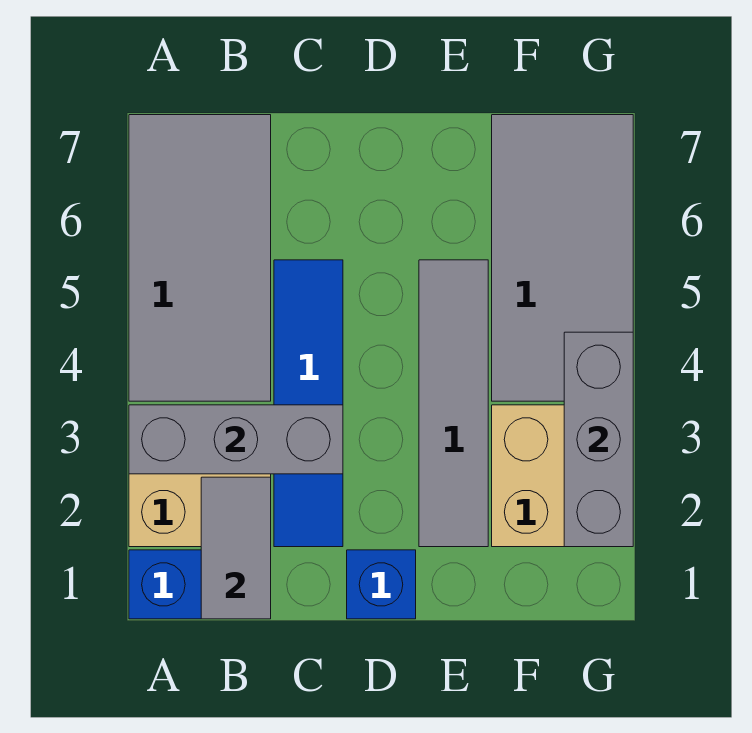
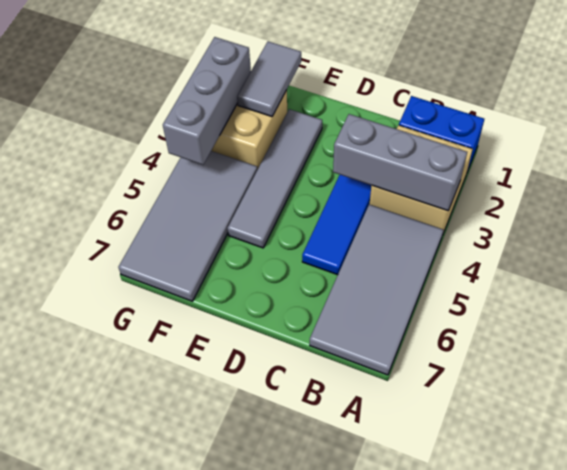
grey 1x2 tile [201,477,271,619] -> grey 1x2 tile moved to [237,41,301,117]
blue 1x1 brick [347,550,416,619] -> none

